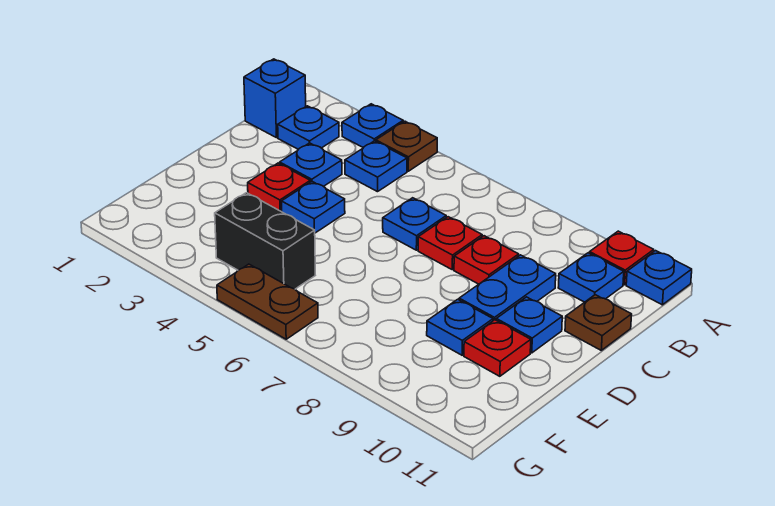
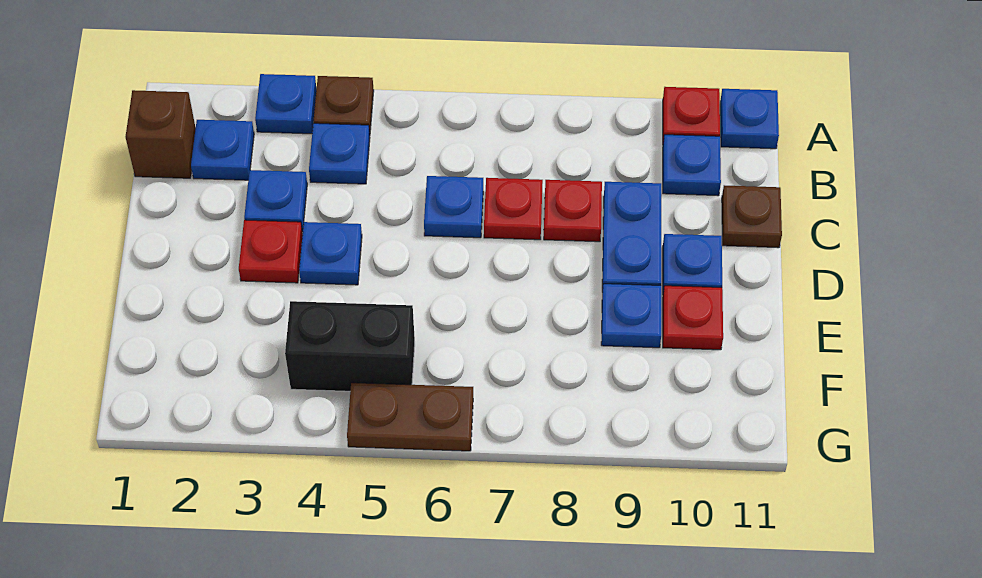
blue 1x1 brick [244,59,306,138] -> brown 1x1 brick [125,90,196,178]

